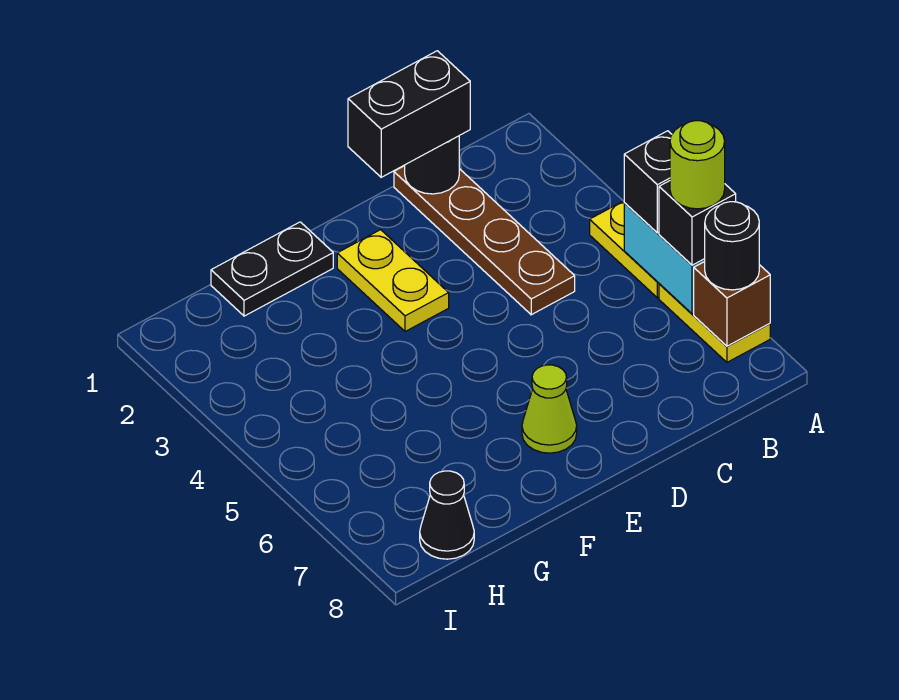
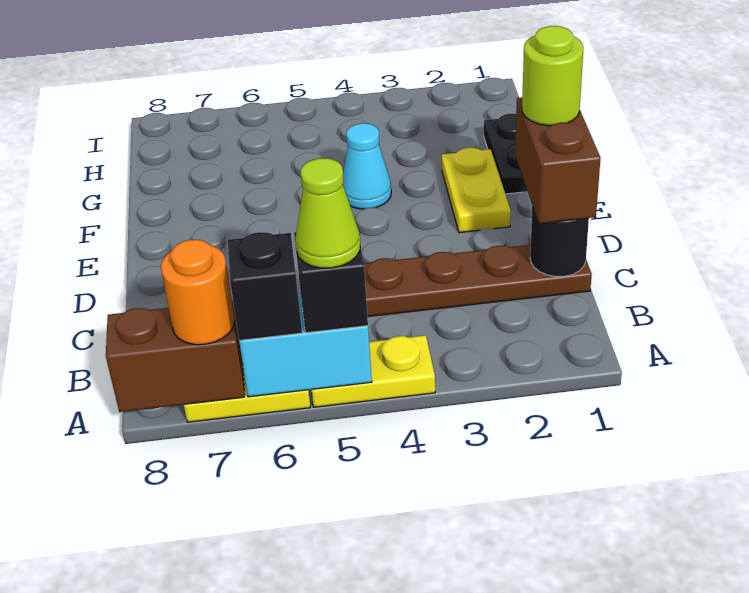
lime 1x1 round brick [670,121,725,209] -> lime 1x1 round brick moved to [522,26,583,126]
brown 1x1 brick [694,262,770,346] -> brown 1x2 brick [106,301,245,412]
black 1x1 round brick [705,202,759,290] -> orange 1x1 round brick [161,240,235,345]
black 1x2 brick [348,51,470,177] -> brown 1x2 brick [515,97,600,223]
yellow 1x2 plate [337,230,449,332] -> yellow 1x2 plate turned to [442,148,511,233]
lime 1x1 cone [522,365,577,453] -> lime 1x1 cone moved to [295,158,360,268]
none -> cyan 1x1 cone [343,123,391,209]
black 1x1 cone [420,471,474,559] -> none

